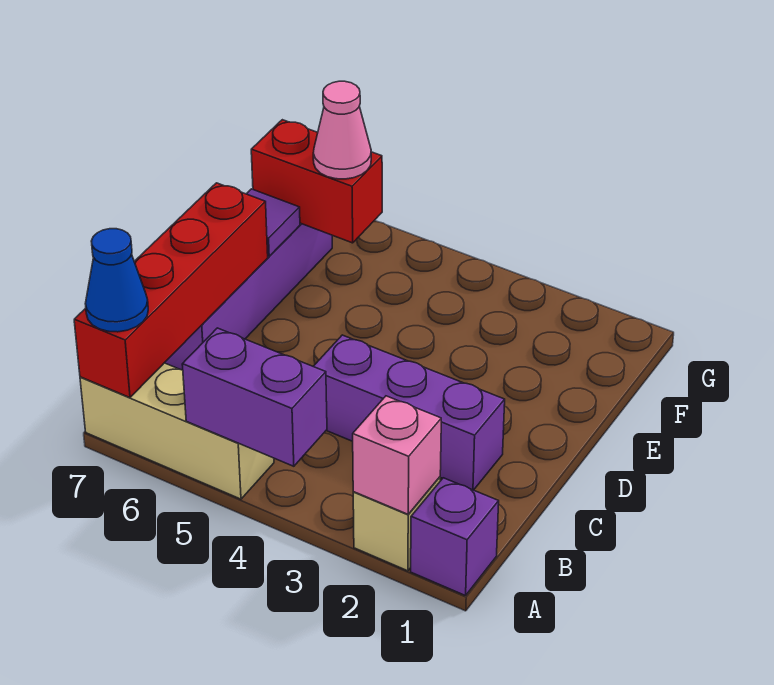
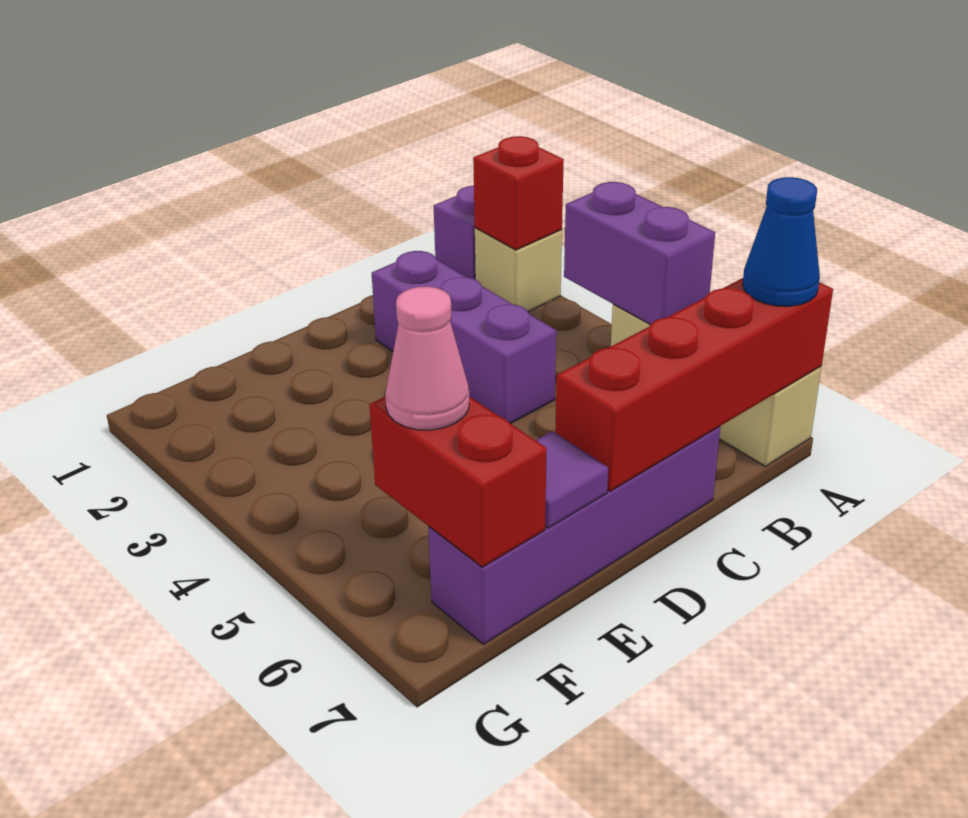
pink 1x1 brick [353,396,441,514] -> red 1x1 brick [473,136,564,250]

